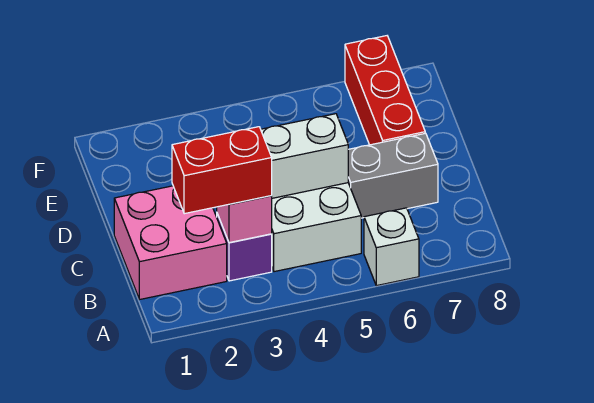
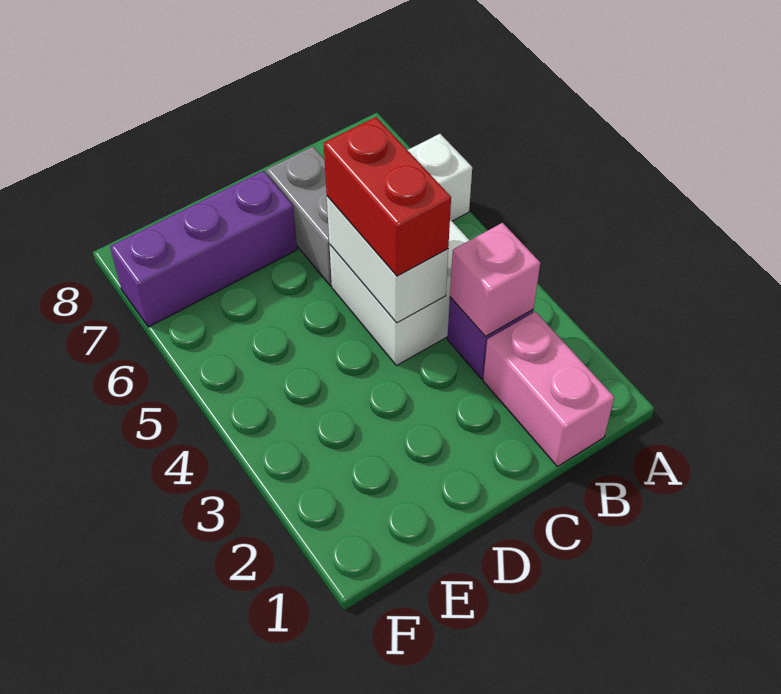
pink 2x2 brick [114,186,227,300] -> pink 1x2 brick [483,312,614,466]
red 1x2 brick [172,127,272,214] -> red 1x2 brick moved to [324,117,451,276]
red 1x3 brick [345,36,425,145] -> purple 1x3 brick [110,171,297,327]

